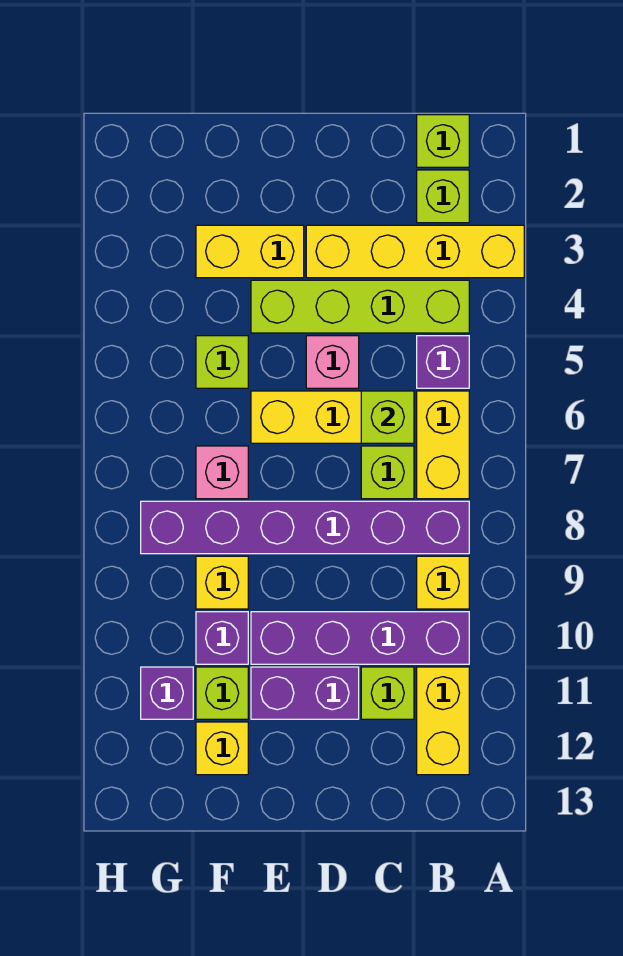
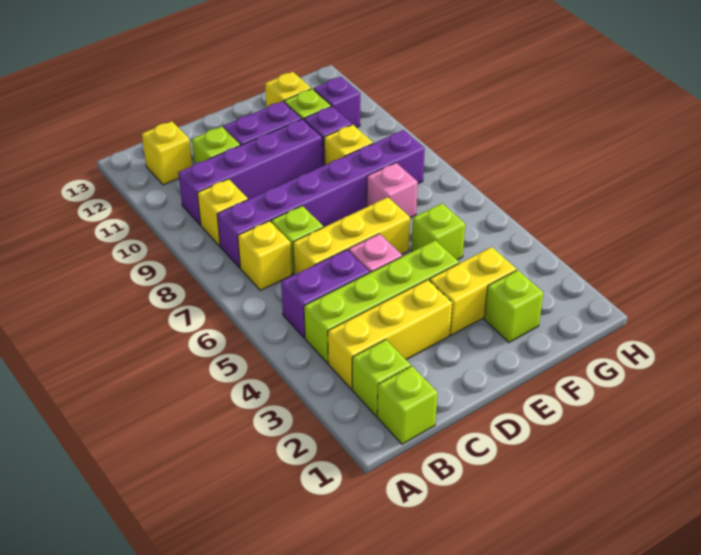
yellow 1x4 brick [306,225,524,278] -> yellow 1x3 brick [328,280,452,389]
purple 1x1 brick [417,336,469,388] -> purple 1x2 brick [281,250,369,338]
yellow 1x2 brick [417,391,469,499] -> yellow 1x1 brick [238,221,292,290]
yellow 1x2 brick [417,667,469,775] -> yellow 1x1 brick [142,121,192,185]
lime 1x1 brick [361,391,414,443] -> lime 1x1 brick moved to [484,270,544,342]

